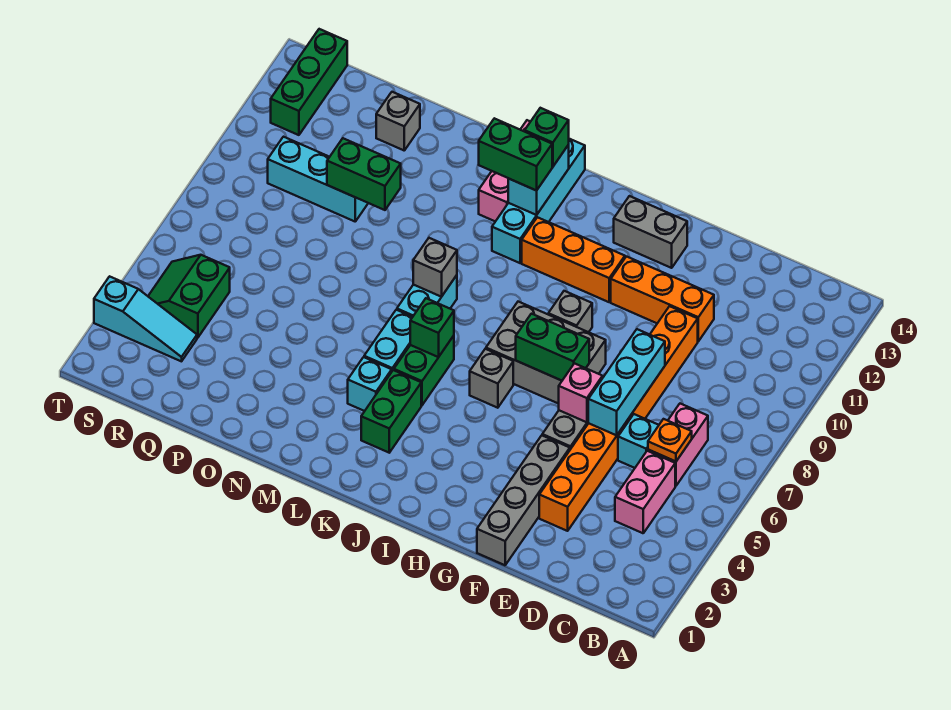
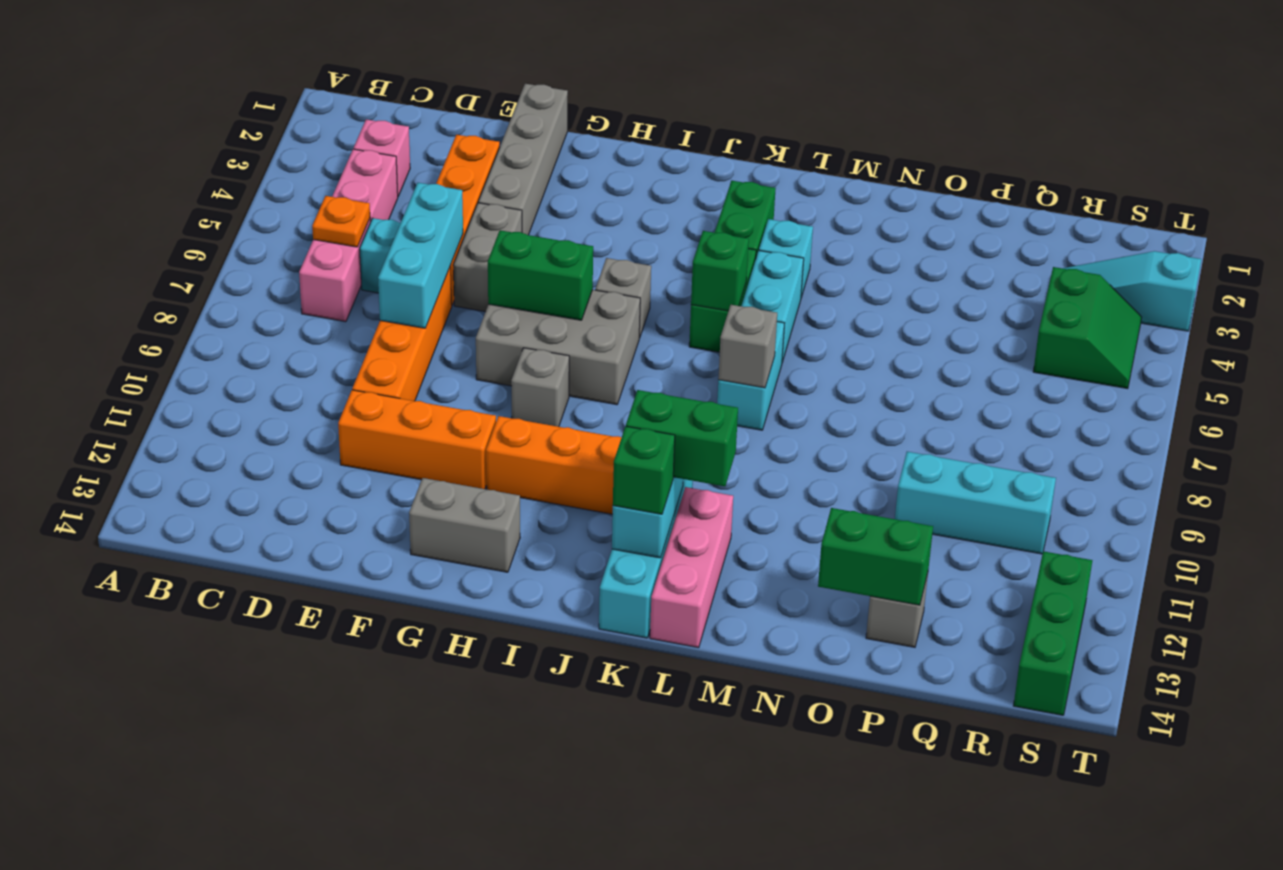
pink 1x1 brick [559,363,603,422] -> pink 1x1 brick moved to [354,119,410,196]
green 1x2 brick [327,138,401,210] -> green 1x2 brick moved to [818,508,933,605]

